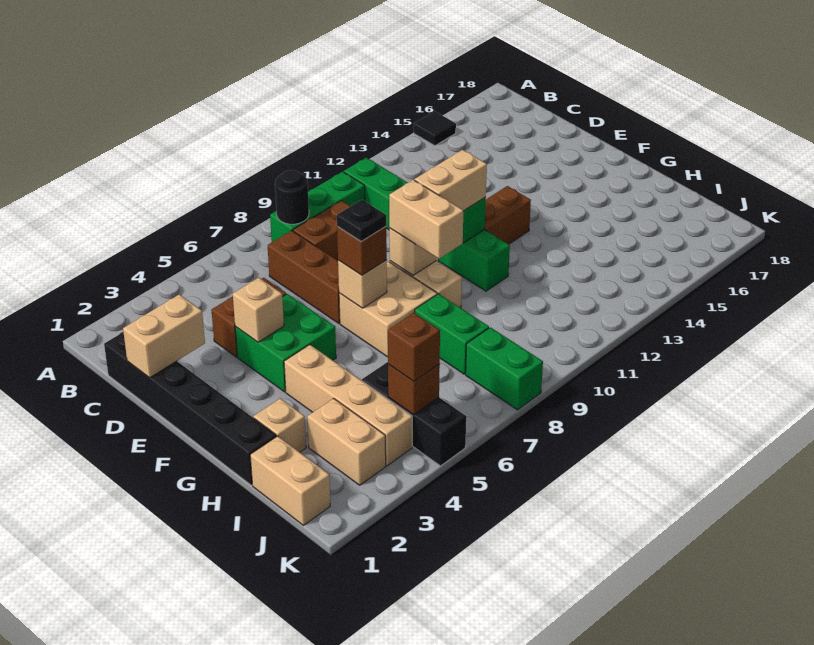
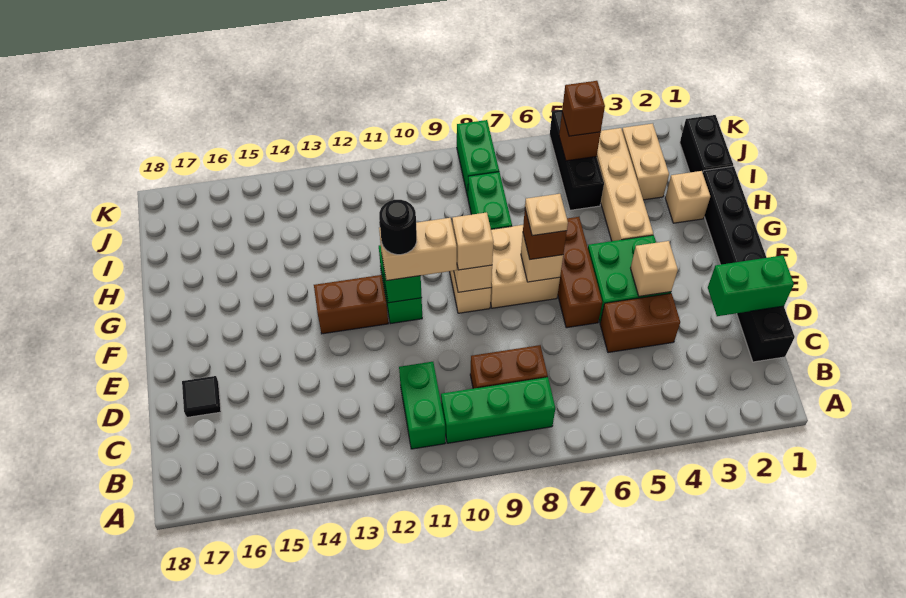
black 1x1 tile [414,111,456,146] -> black 1x1 tile moved to [182,376,221,417]
black 1x1 round brick [275,170,309,224] -> black 1x1 round brick moved to [379,200,417,255]
brown 1x3 brick [268,231,340,323] -> brown 1x3 brick moved to [558,217,602,328]
tan 1x2 brick [123,294,205,378] -> green 1x2 brick [708,255,794,316]
black 1x1 plate [337,200,386,241] -> tan 1x1 plate [525,194,568,236]
tan 1x2 brick [389,180,463,259] -> tan 1x1 brick [452,212,494,270]
tan 1x2 brick [250,436,330,525] -> black 1x2 brick [680,115,733,172]

